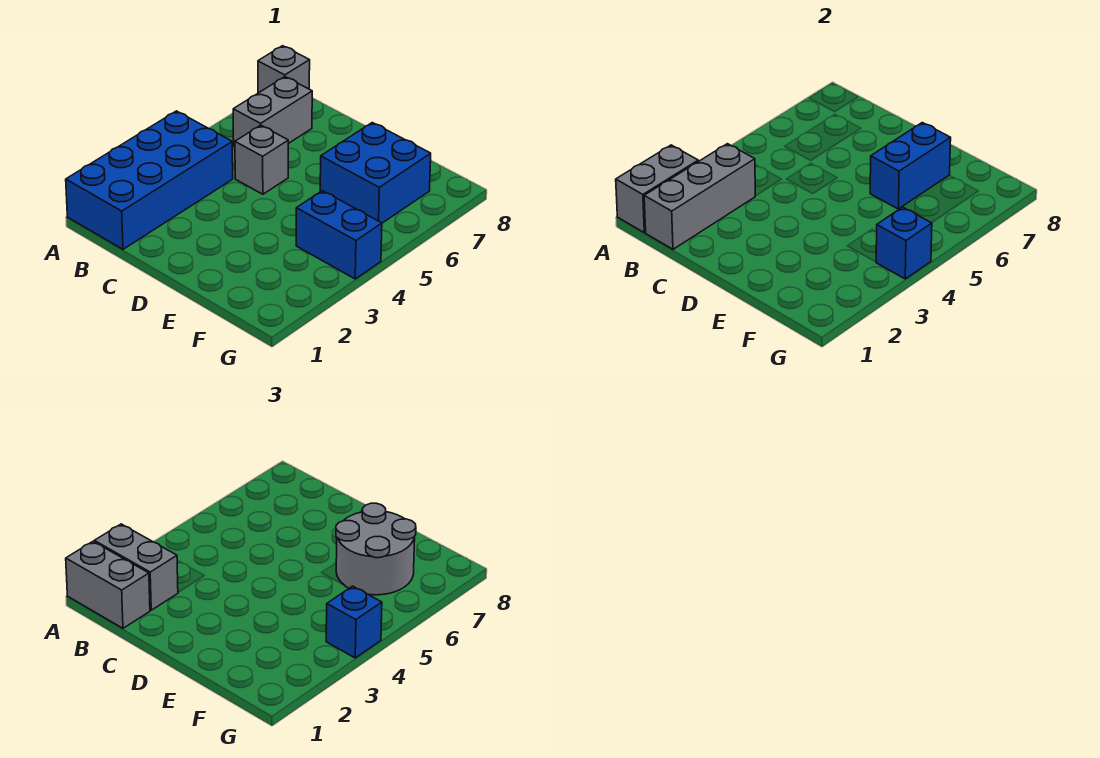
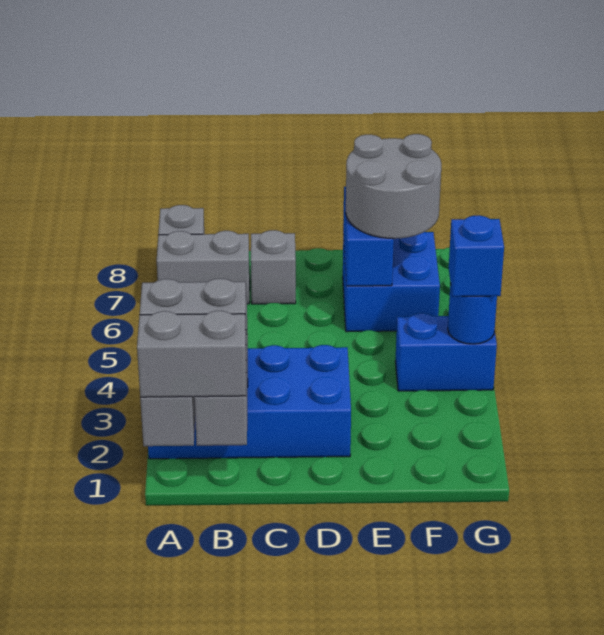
blue 2x4 brick [66,111,233,249] -> blue 2x4 brick turned to [148,345,351,459]
grey 1x2 brick [233,77,312,147] -> grey 1x2 brick turned to [157,231,250,304]
grey 1x1 brick [235,125,288,194] -> grey 1x1 brick moved to [251,230,296,304]
blue 1x1 brick [876,207,932,279] -> blue 1x1 round brick [448,283,497,344]

